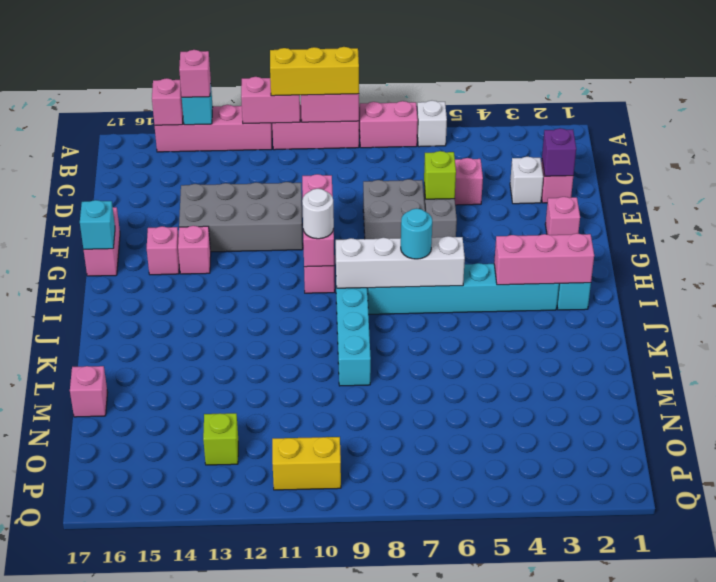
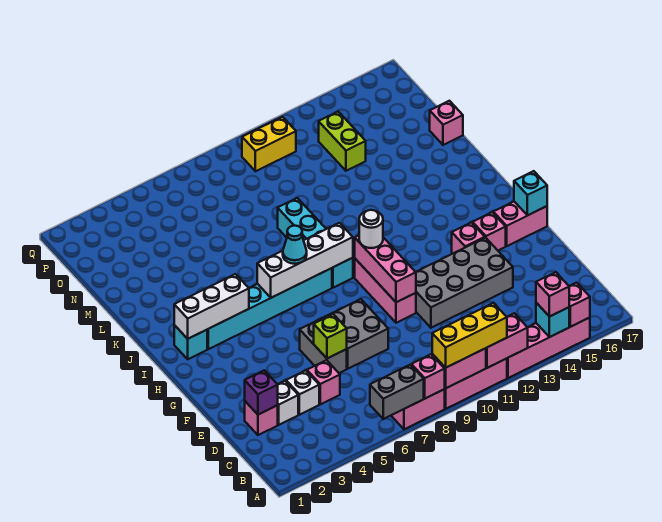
white 1x1 brick [417,101,447,147] -> white 1x1 brick moved to [286,370,319,415]
none -> grey 1x2 brick [370,365,424,419]
pink 1x1 brick [545,197,580,235] -> pink 1x1 brick moved to [411,354,445,398]
pink 1x2 brick [84,207,120,276] -> pink 1x2 brick turned to [493,202,547,246]
pink 1x3 brick [494,233,594,285] -> white 1x3 brick [174,274,249,339]
cyan 1x1 round brick [401,209,432,259] -> cyan 1x1 cone [283,226,307,264]
lime 1x1 brick [203,413,238,465] -> lime 1x2 brick [319,112,366,171]

